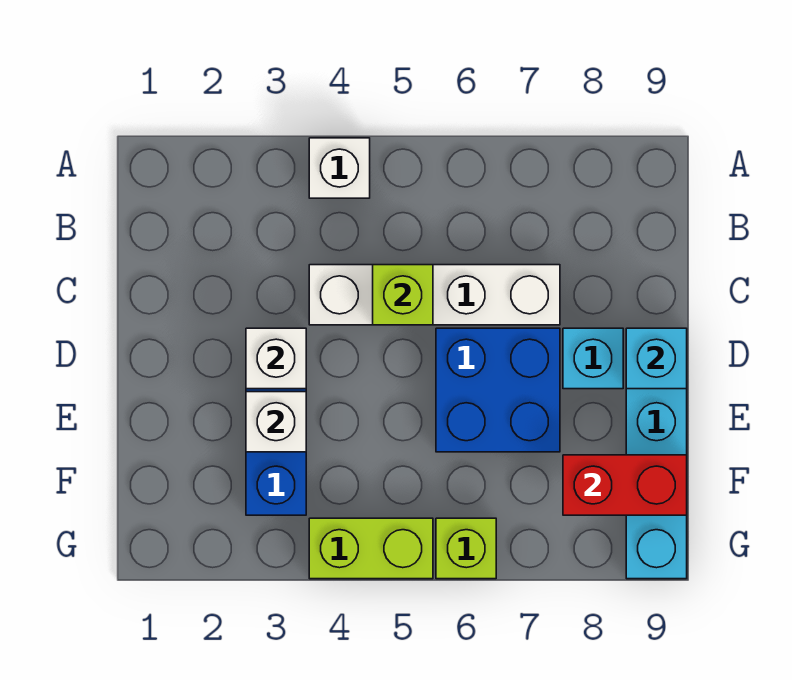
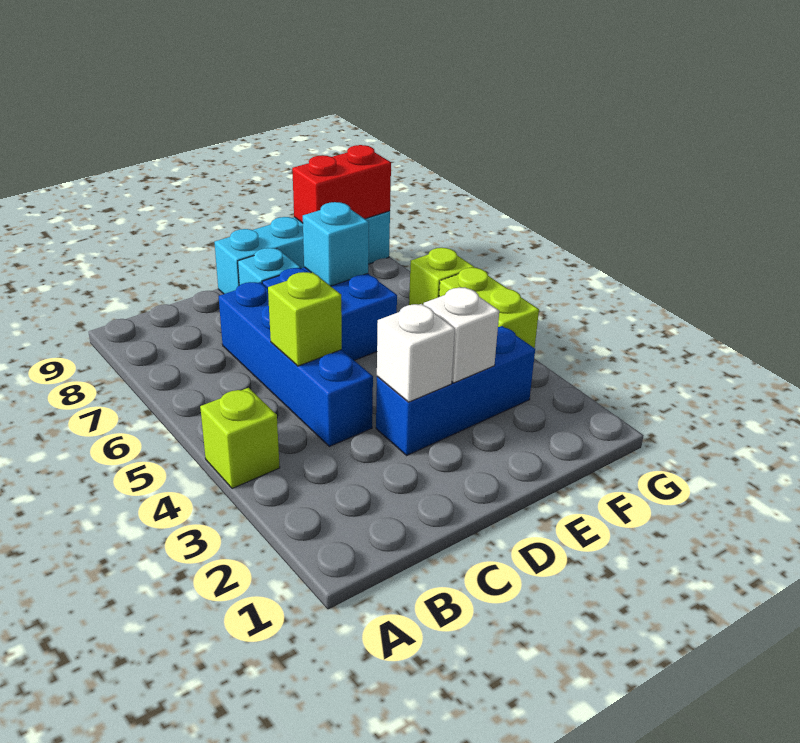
white 1x1 brick [309,138,370,198] -> lime 1x1 brick [200,388,280,489]
white 1x4 brick [309,265,560,325] -> blue 1x4 brick [219,282,373,447]
cyan 1x1 brick [626,328,687,389] -> cyan 1x1 brick moved to [303,202,369,286]
red 1x2 brick [563,455,687,515] -> red 1x2 brick turned to [292,145,391,223]

